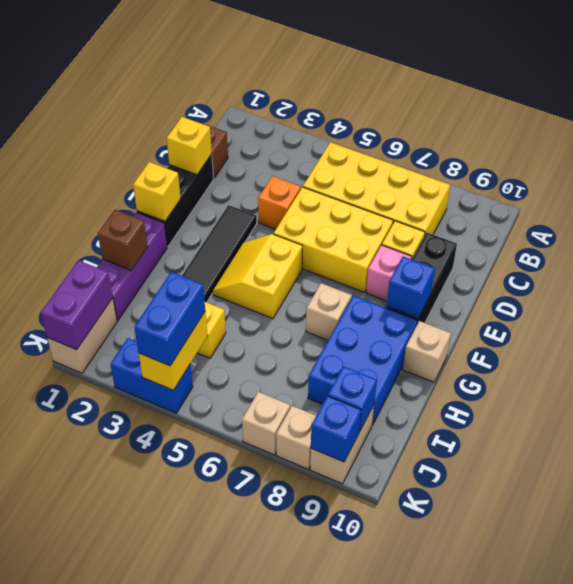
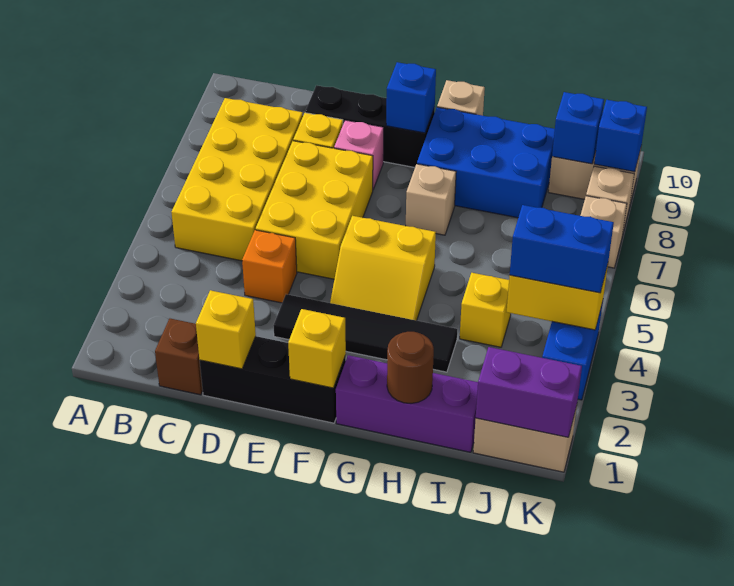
brown 1x1 brick [98,210,148,270] -> brown 1x1 round brick [387,332,434,403]

